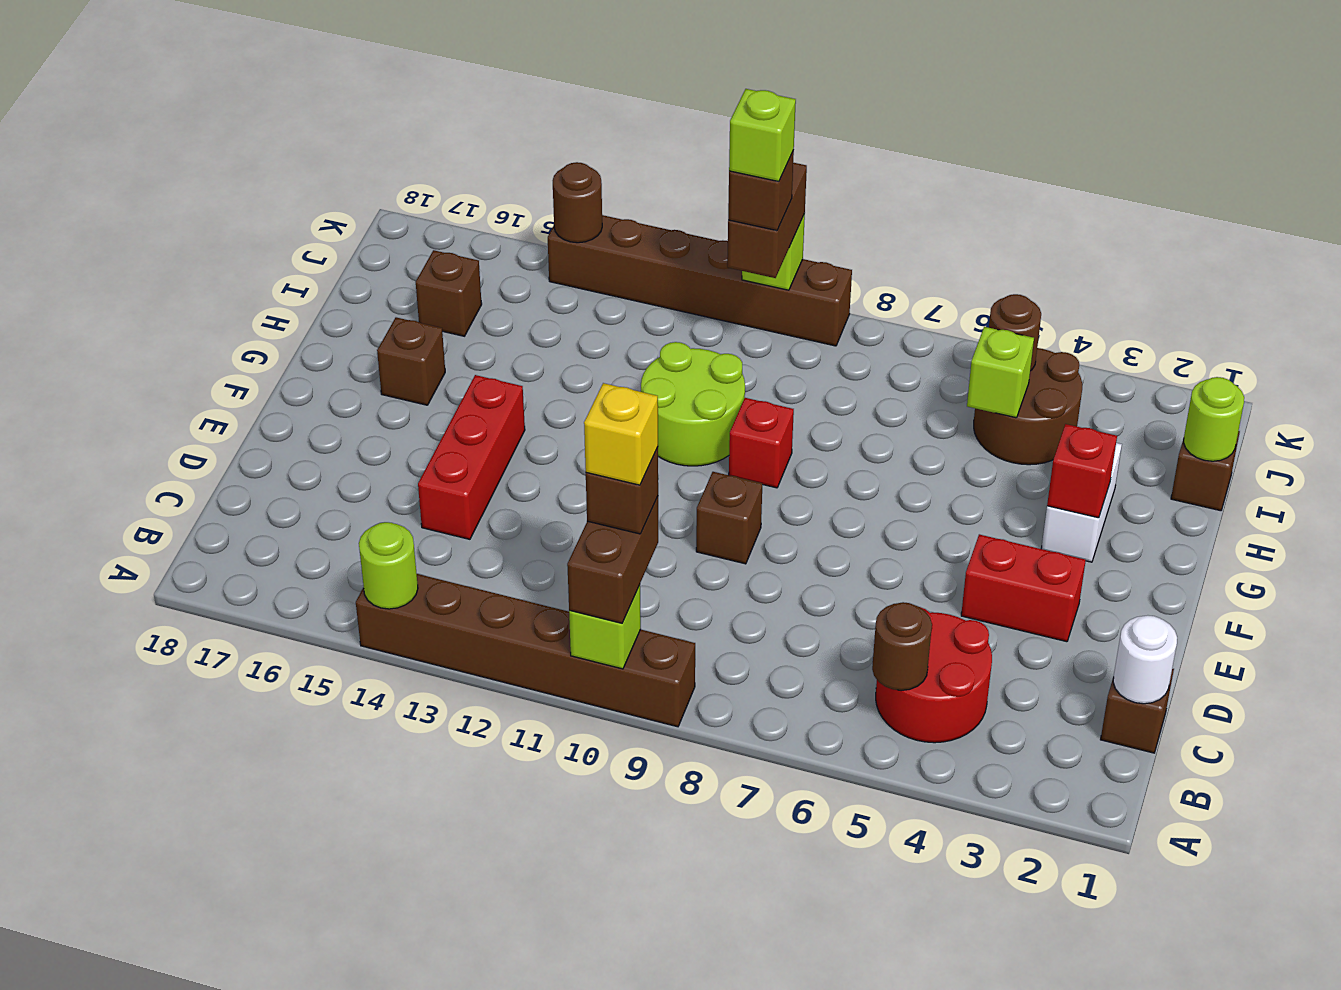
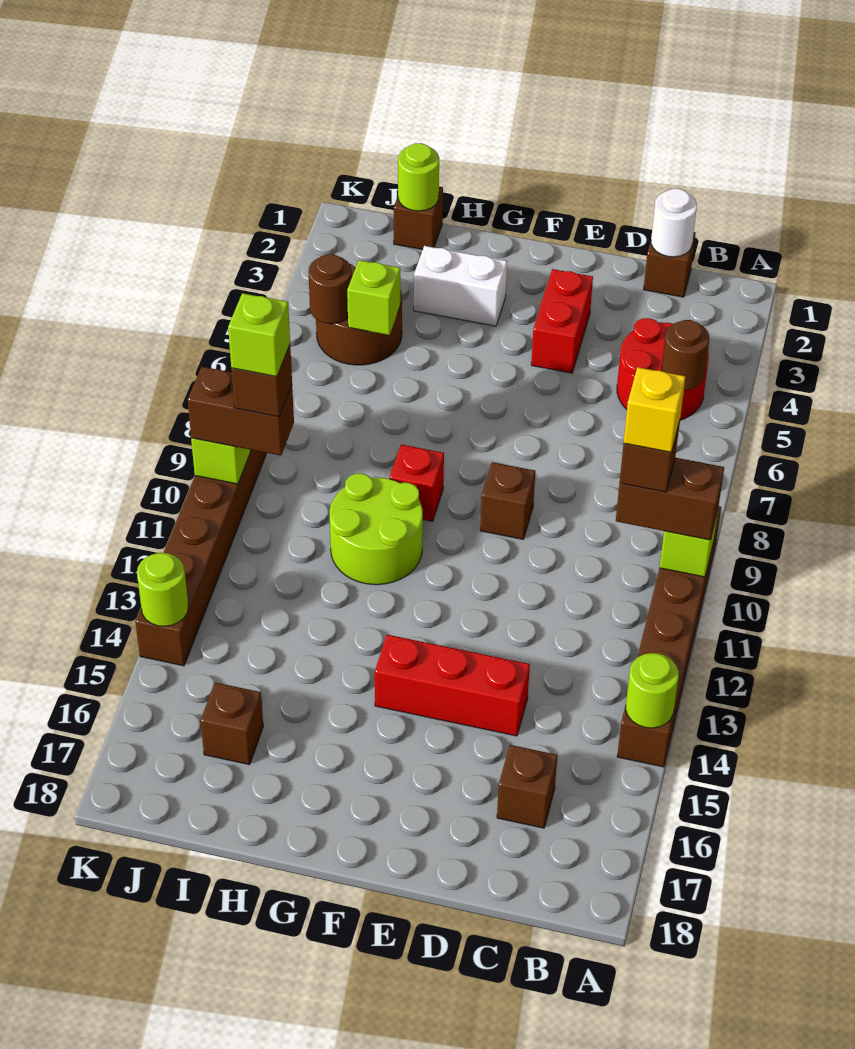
red 1x1 brick [1047,424,1117,518] -> none
brown 1x1 brick [377,317,445,405] -> brown 1x1 brick moved to [497,745,557,828]
brown 1x1 round brick [553,162,602,243] -> lime 1x1 round brick [137,553,188,626]

